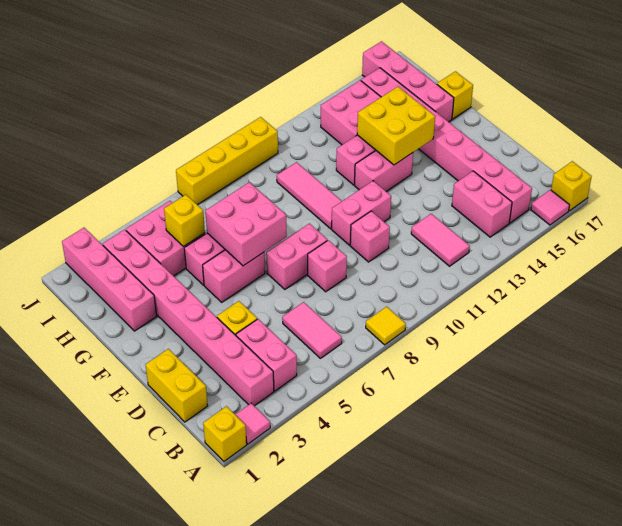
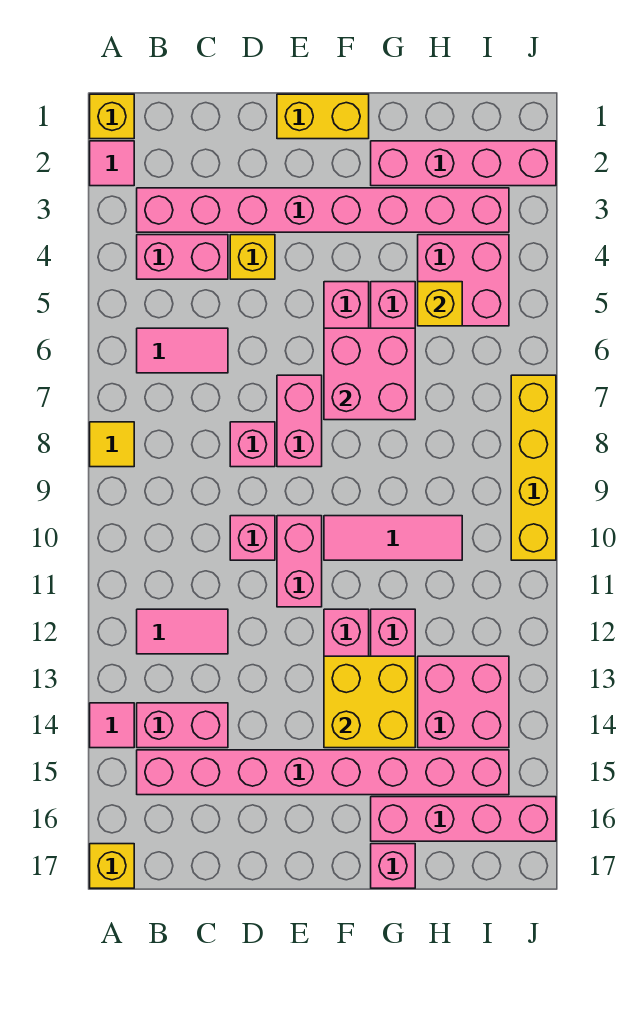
pink 1x1 tile [531,190,570,225] -> pink 1x1 tile moved to [90,703,134,748]
yellow 1x2 brick [146,349,208,422] -> yellow 1x2 brick moved to [277,94,369,139]
yellow 1x1 brick [437,71,473,119] -> pink 1x1 brick [371,844,415,888]

